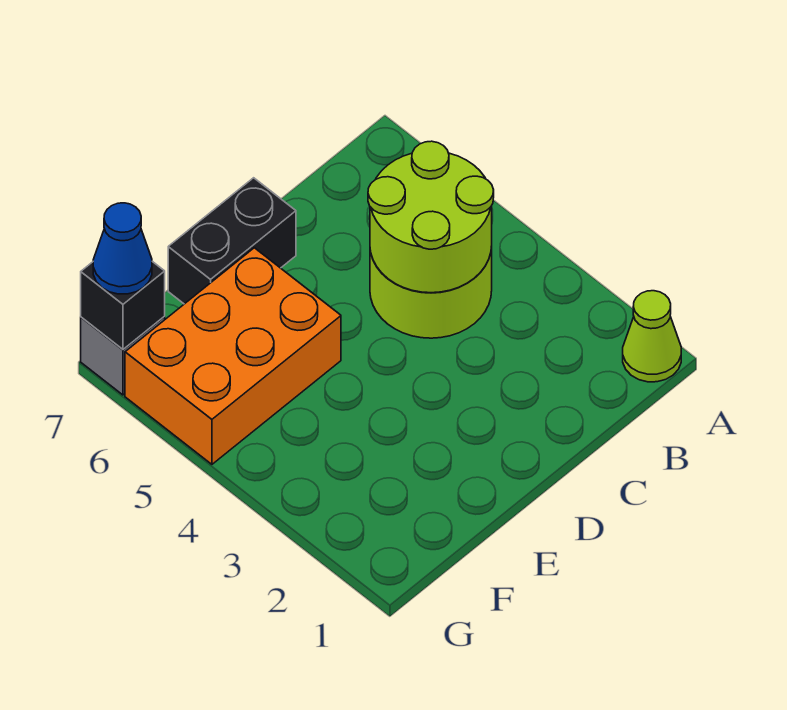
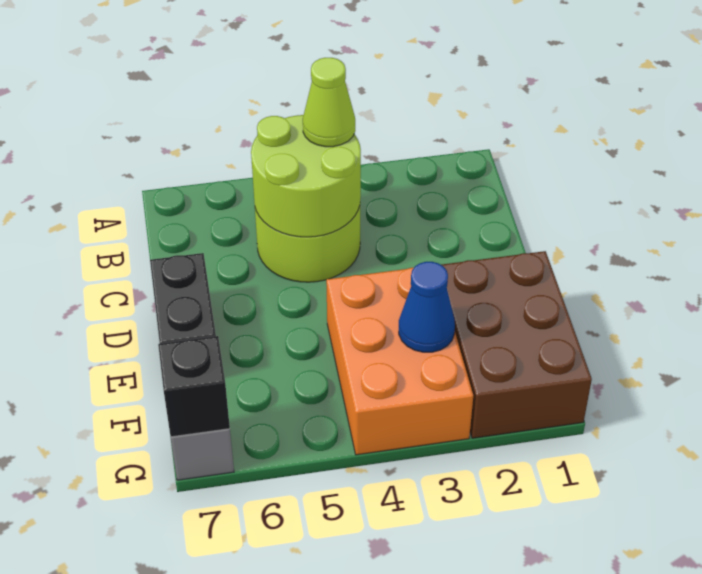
lime 1x1 cone [623,291,681,382] -> lime 1x1 cone moved to [303,58,355,147]
none -> brown 2x3 brick [441,251,592,438]
orange 2x3 brick [125,248,341,464] -> orange 2x3 brick moved to [326,268,473,455]
blue 1x1 cone [93,203,152,294] -> blue 1x1 cone moved to [399,262,455,352]

